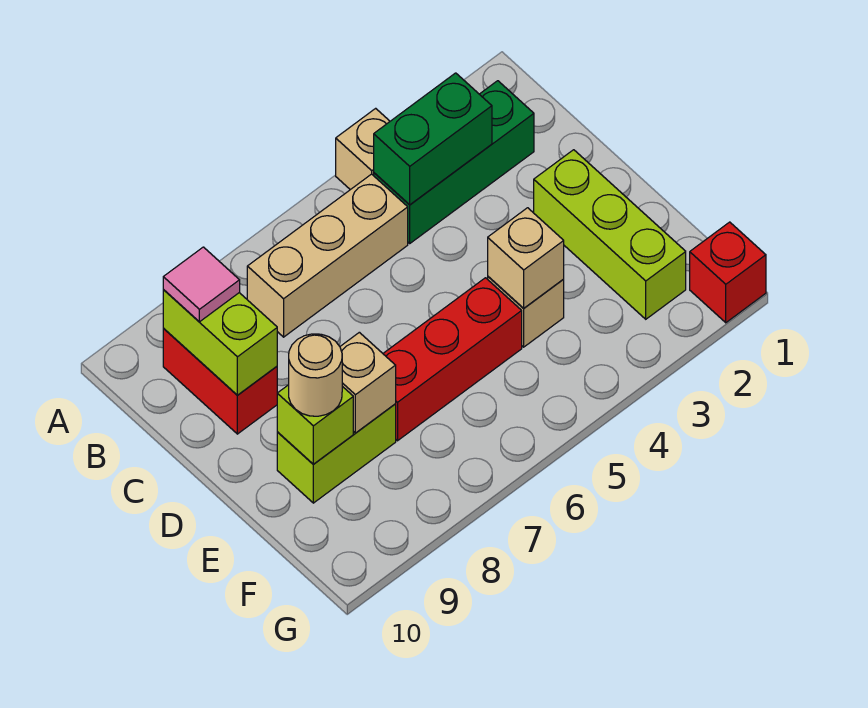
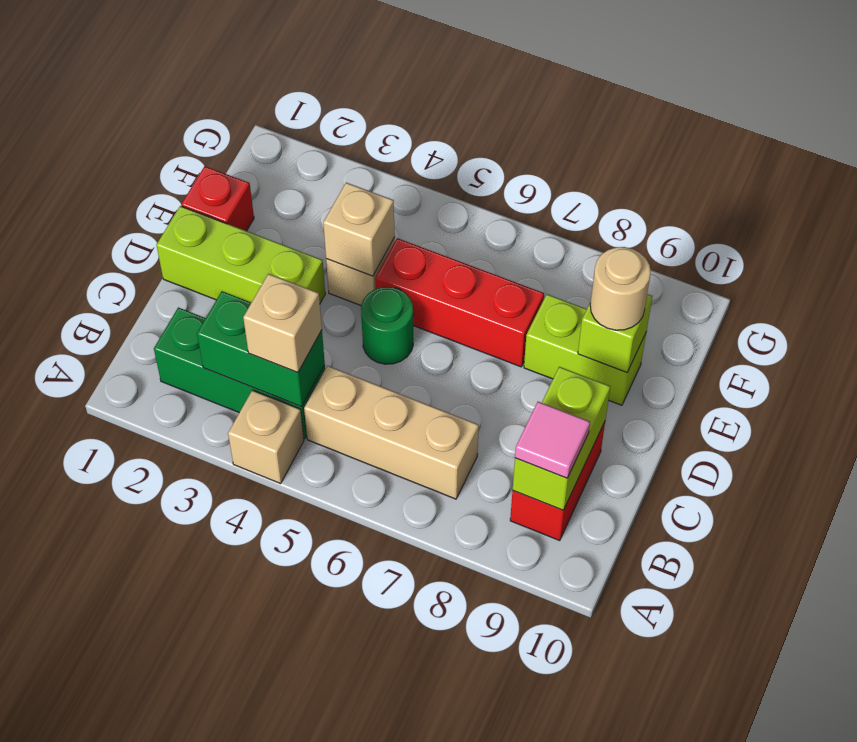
lime 1x3 brick [534,150,686,319] -> lime 1x3 brick turned to [157,206,325,303]
none -> green 1x1 round brick [361,287,413,364]
tan 1x1 brick [340,332,396,433] -> tan 1x1 brick moved to [243,274,322,373]
red 1x1 brick [690,222,766,323] -> red 1x1 brick moved to [181,166,254,231]

